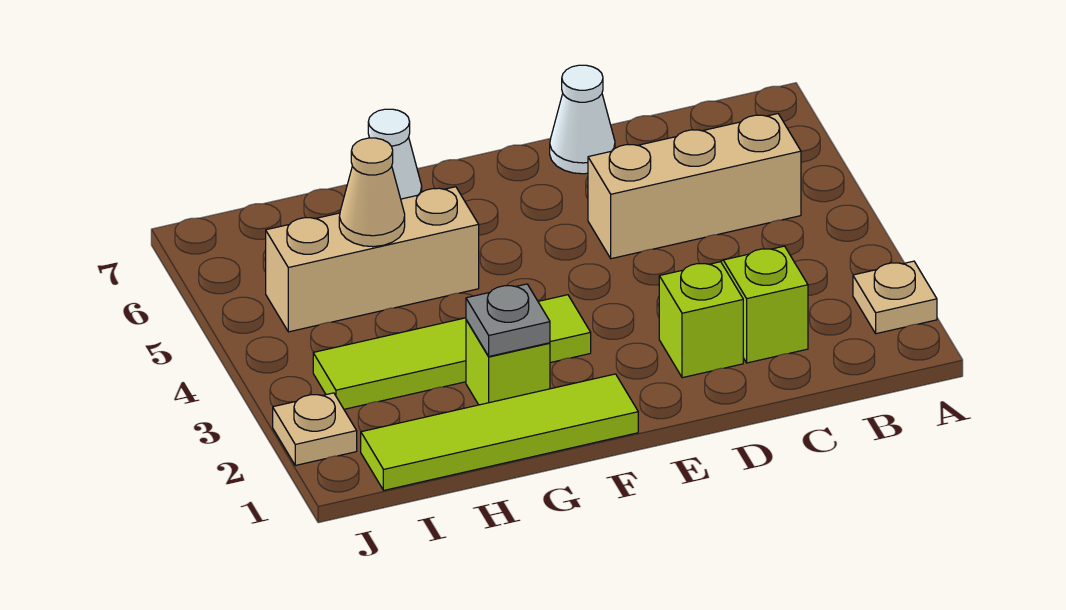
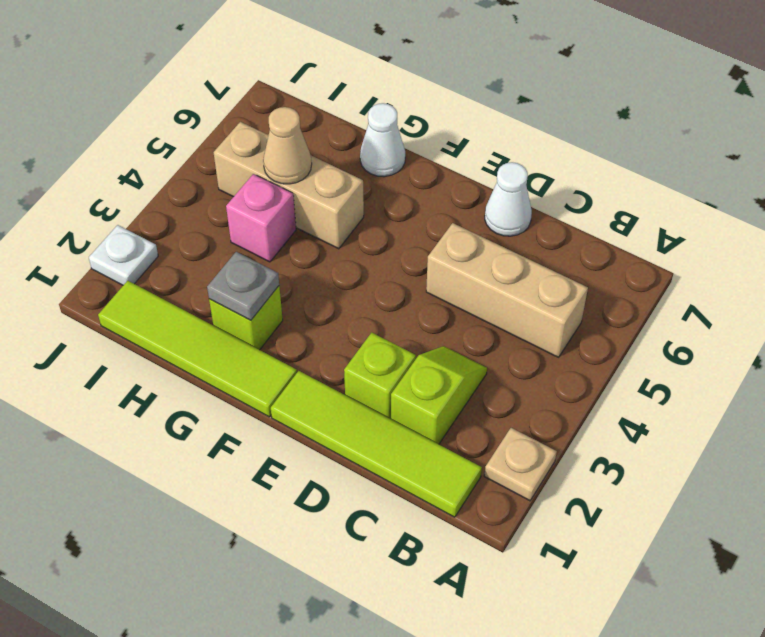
lime 1x4 tile [313,295,591,409] -> lime 1x4 tile moved to [271,371,482,517]
none -> pink 1x1 brick [226,174,296,262]
tan 1x1 plate [273,393,357,465] -> white 1x1 plate [89,225,158,285]

